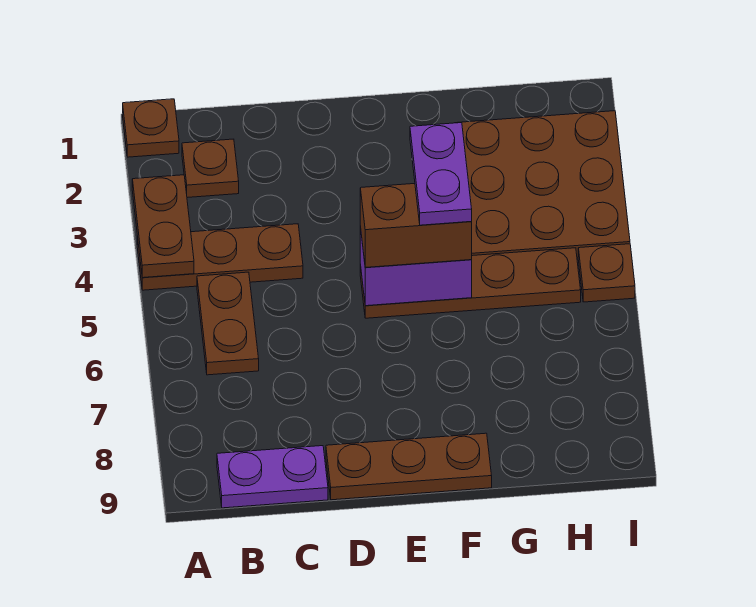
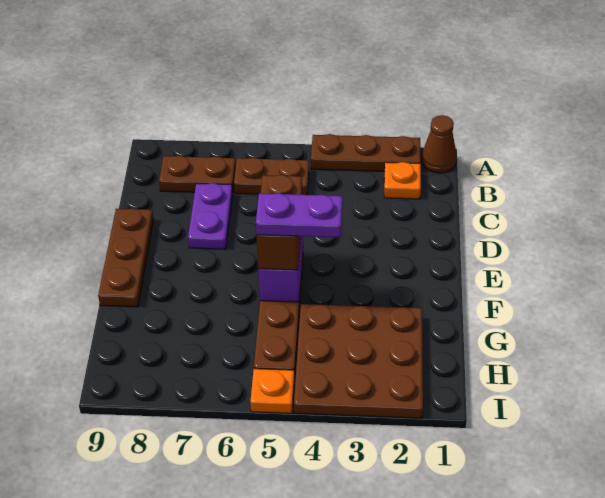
brown 1x1 plate [123,99,179,157] -> brown 1x1 cone [421,115,457,173]
brown 1x2 plate [132,175,194,278] -> brown 1x2 plate moved to [159,155,236,193]
brown 1x3 plate [137,224,303,290] -> brown 1x3 plate turned to [311,134,421,171]
brown 1x1 plate [182,139,239,198] -> orange 1x1 plate [384,162,421,199]
purple 1x2 plate [217,446,328,508] -> purple 1x2 plate moved to [188,183,233,249]
brown 1x1 plate [578,244,635,302] -> orange 1x1 plate [250,369,294,413]

